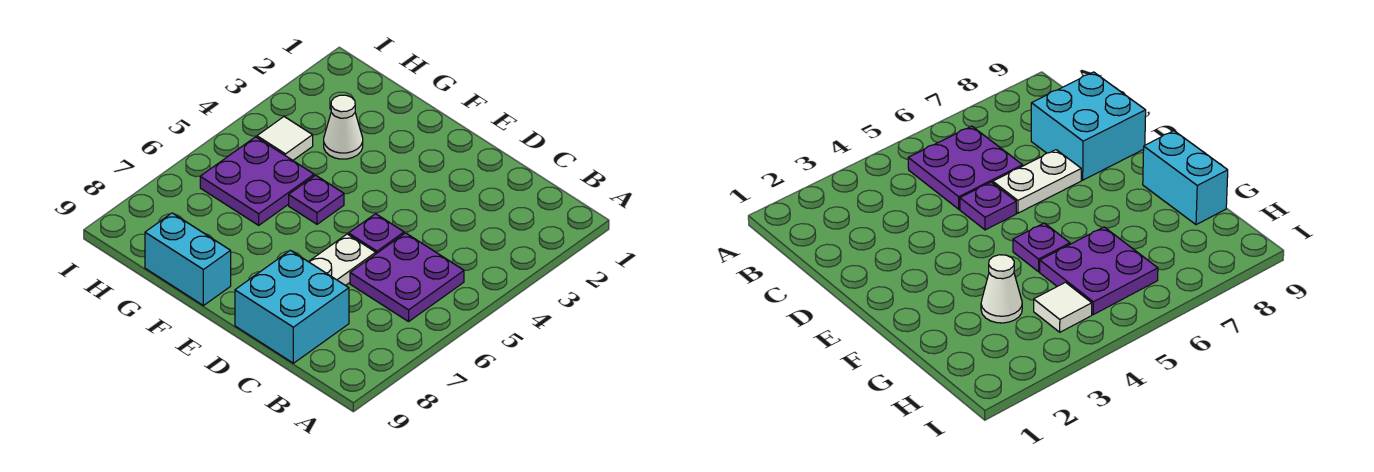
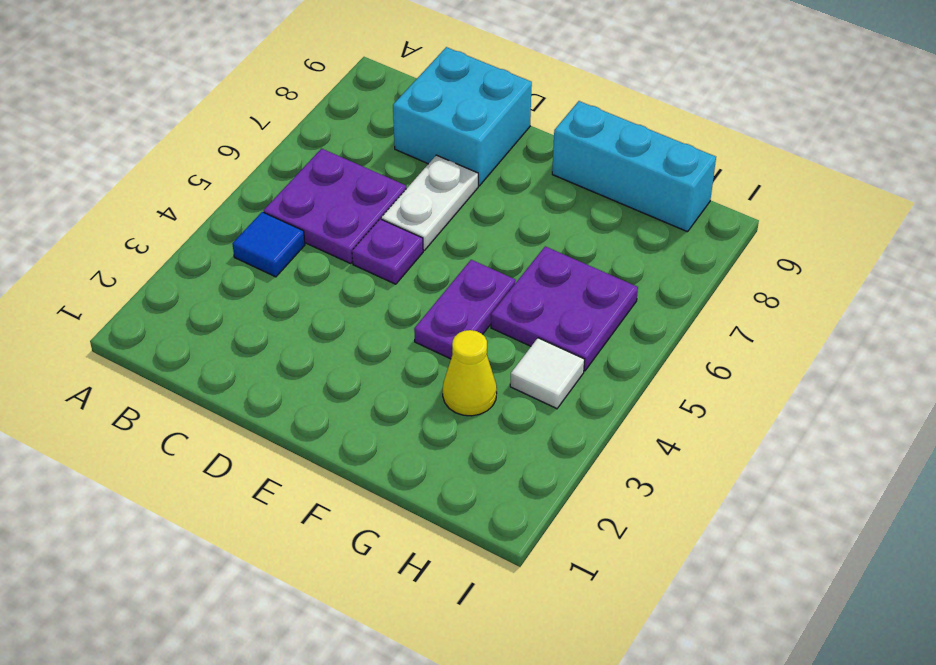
none -> blue 1x1 tile [232,212,305,277]
purple 1x1 plate [289,175,344,224] -> purple 1x2 plate [414,260,516,359]
cyan 1x2 brick [145,213,231,306] -> cyan 1x3 brick [552,101,716,232]
white 1x1 cone [324,95,363,159] -> yellow 1x1 cone [443,330,497,416]

